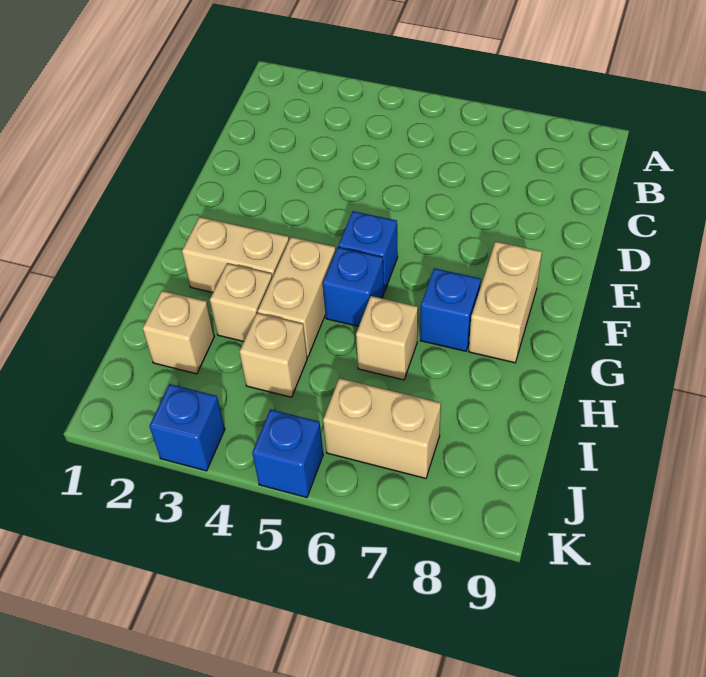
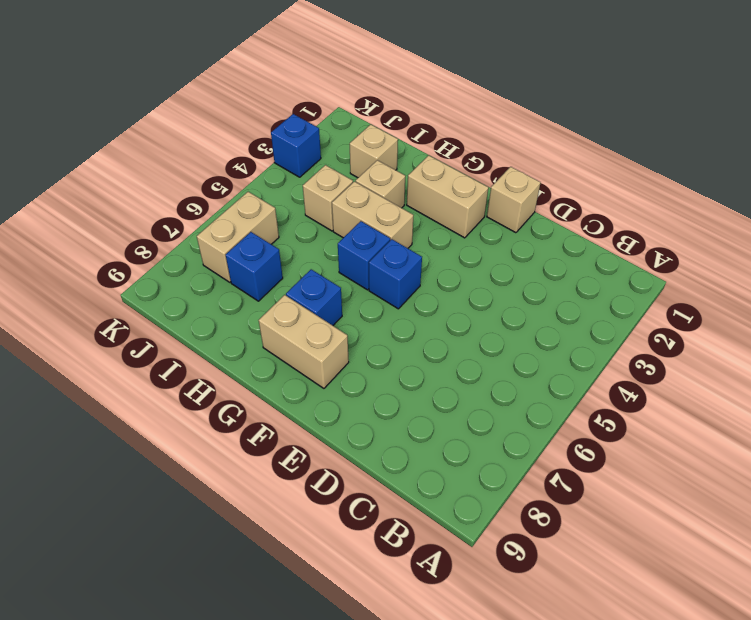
tan 1x2 brick [182,217,289,293] -> tan 1x2 brick turned to [407,155,488,238]
tan 1x1 brick [356,296,418,380] -> tan 1x1 brick moved to [487,167,541,233]
blue 1x1 brick [252,409,323,497] -> blue 1x1 brick moved to [226,232,283,301]

